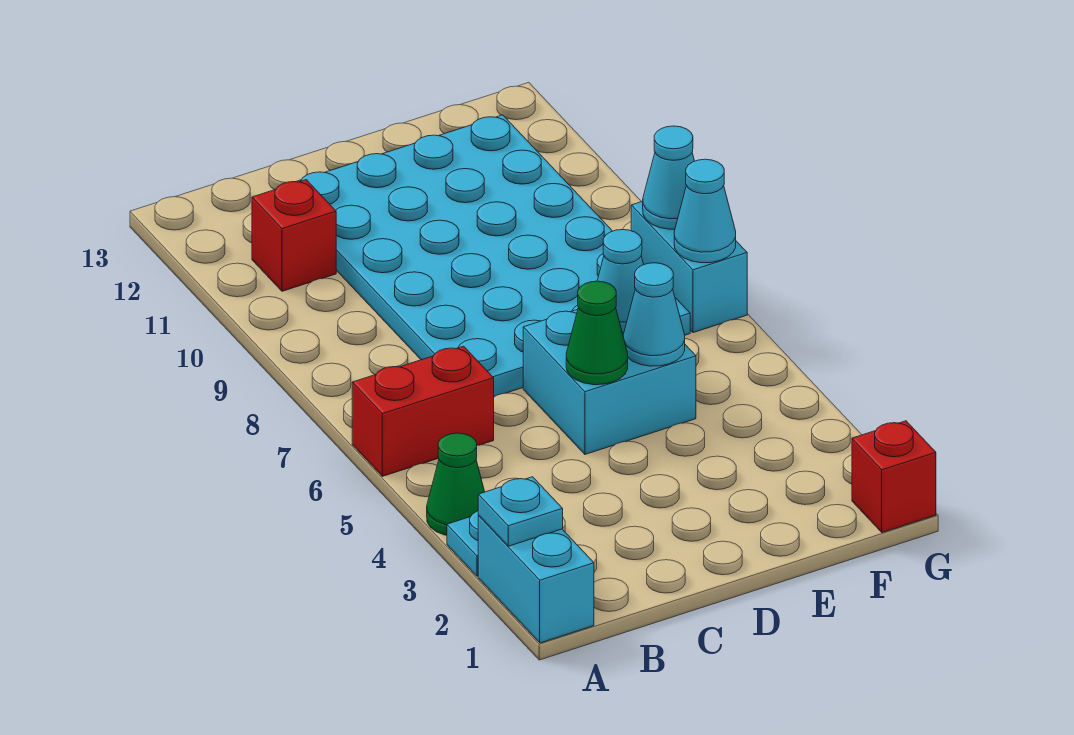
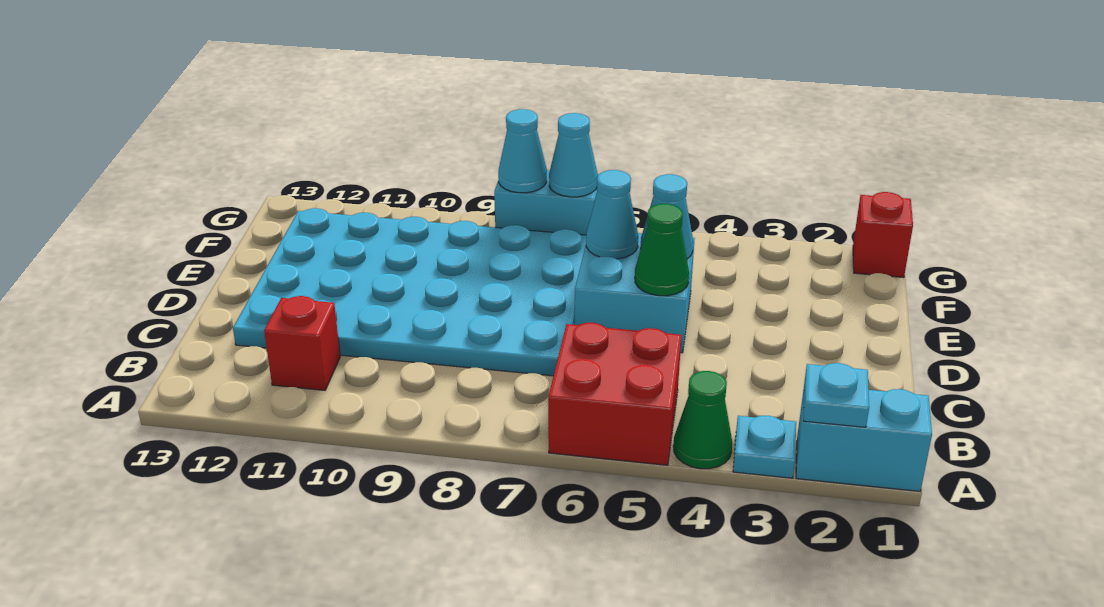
red 1x2 brick [352,346,494,476] -> red 2x2 brick [548,323,681,465]

